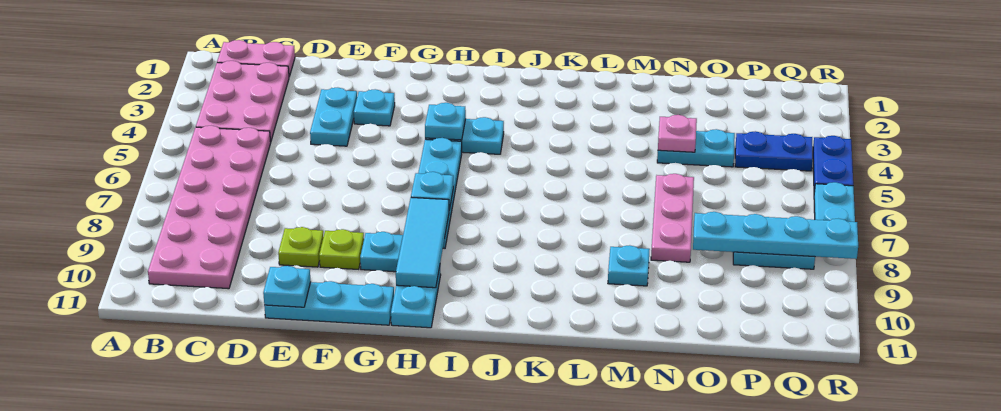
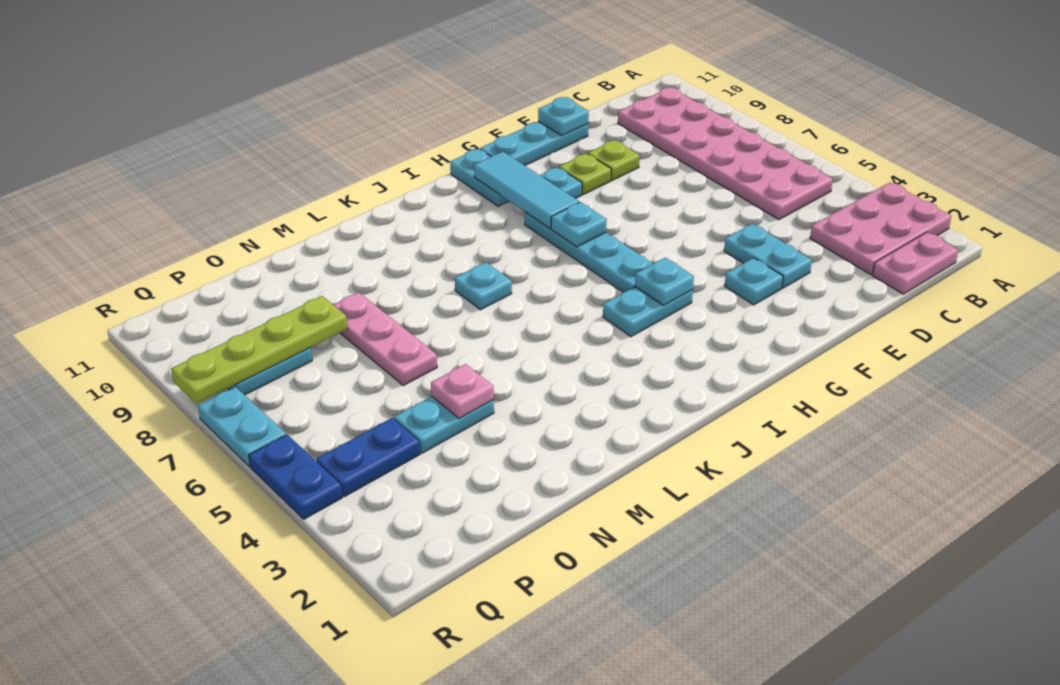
pink 2x3 plate [196,61,289,142] -> pink 2x3 plate turned to [810,182,951,275]
cyan 1x1 plate [608,245,650,286] -> cyan 1x1 plate moved to [455,263,512,310]
cyan 1x4 plate [693,212,858,259] -> lime 1x4 plate [171,296,347,404]

